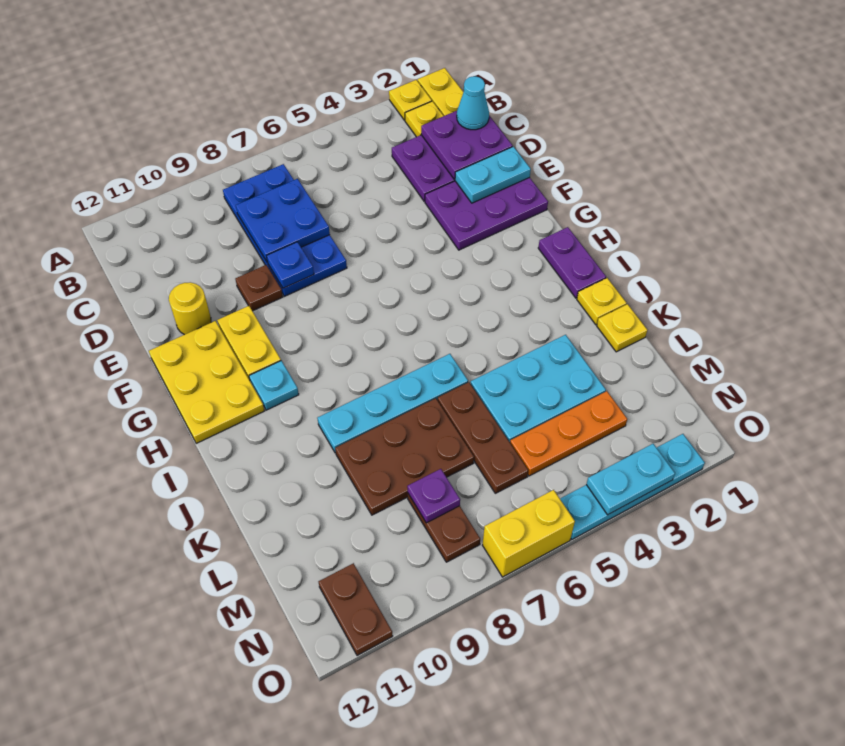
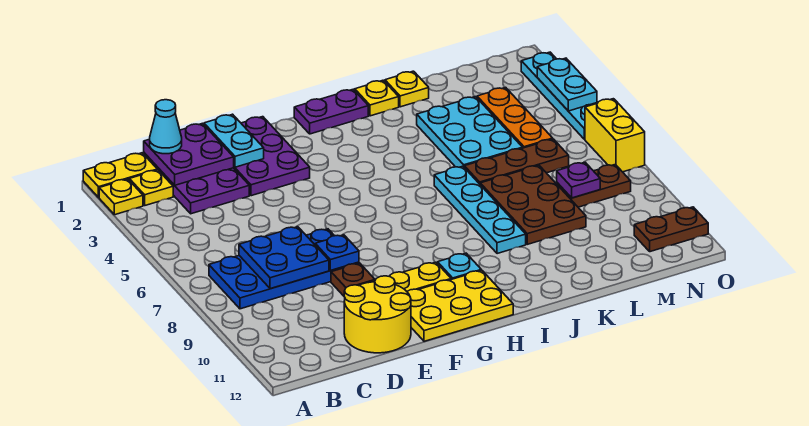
yellow 1x1 round brick [169,282,211,335] -> yellow 2x2 round brick [344,276,411,353]

